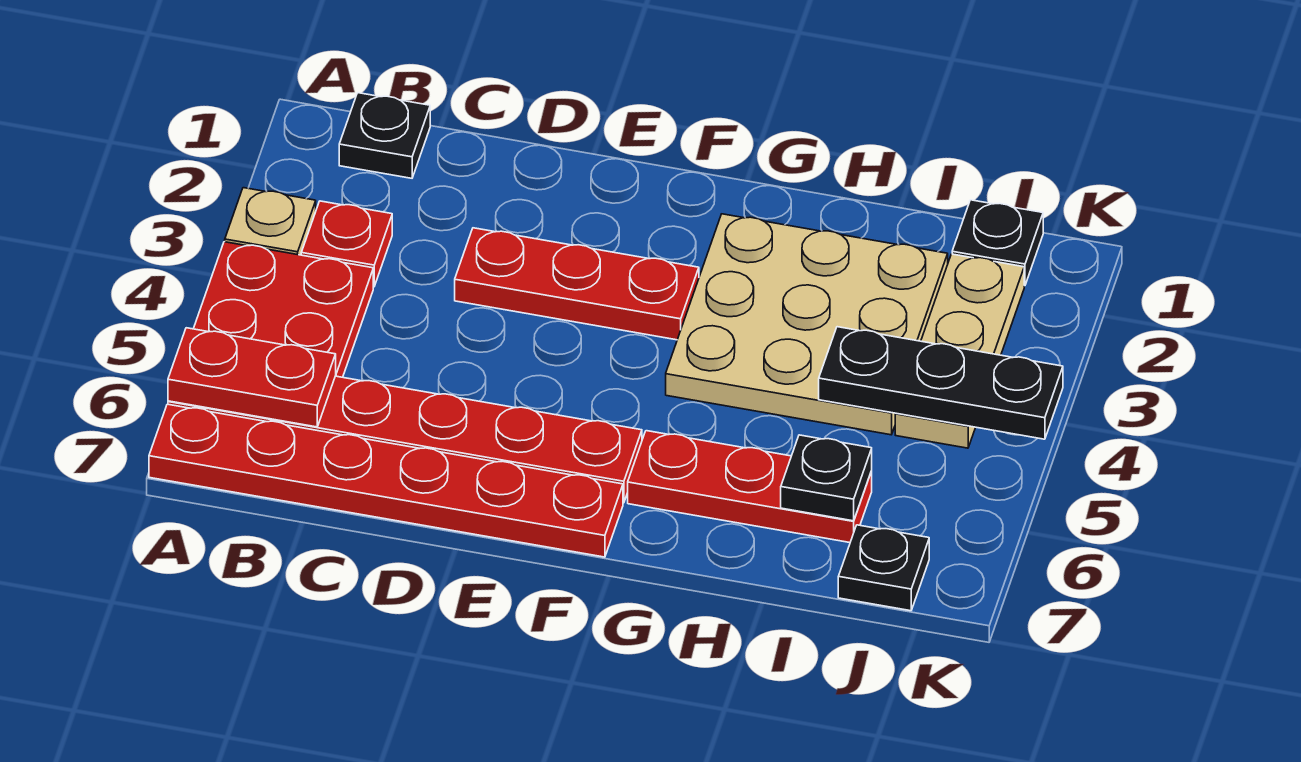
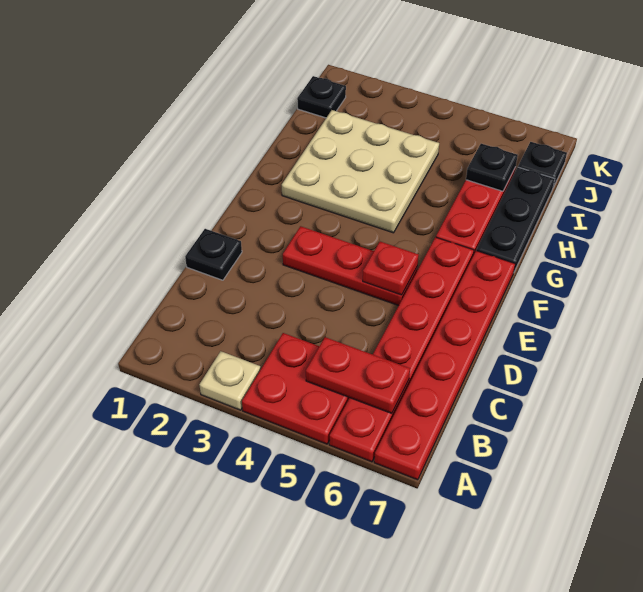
red 1x2 plate [168,328,336,427] -> red 1x2 plate turned to [306,337,410,413]
black 1x1 plate [339,93,430,178] -> black 1x1 plate moved to [185,229,242,280]
red 1x1 plate [301,201,392,287] -> red 1x1 plate moved to [363,242,419,295]
red 1x3 plate [455,228,699,340] -> red 1x3 plate turned to [283,226,417,306]
black 1x3 plate [819,327,1063,439] -> black 1x3 plate moved to [476,167,555,272]
tan 1x3 plate [895,254,1024,448] -> none

